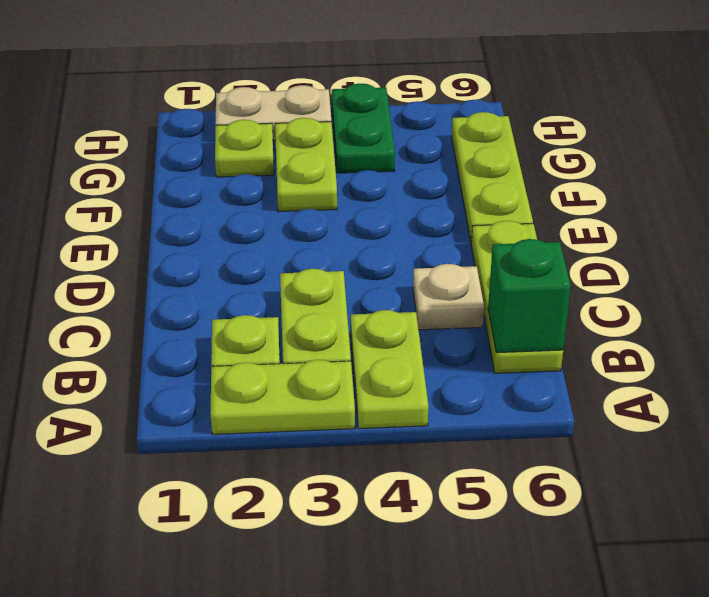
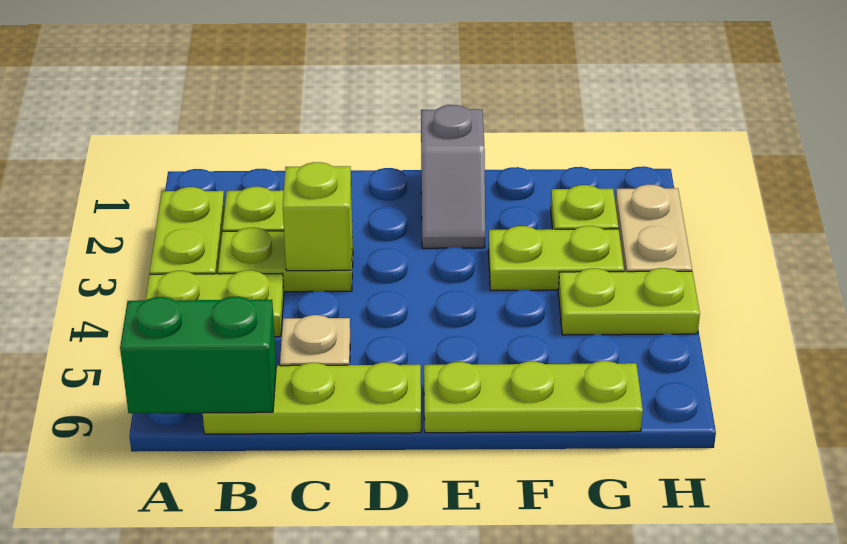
green 1x1 brick [488,239,571,353] -> green 1x2 brick [120,297,276,413]
none -> lime 1x1 brick [283,162,352,271]
none -> grey 1x2 slope [421,105,485,248]
green 1x2 plate [332,83,395,173] -> lime 1x2 plate [558,268,700,335]

